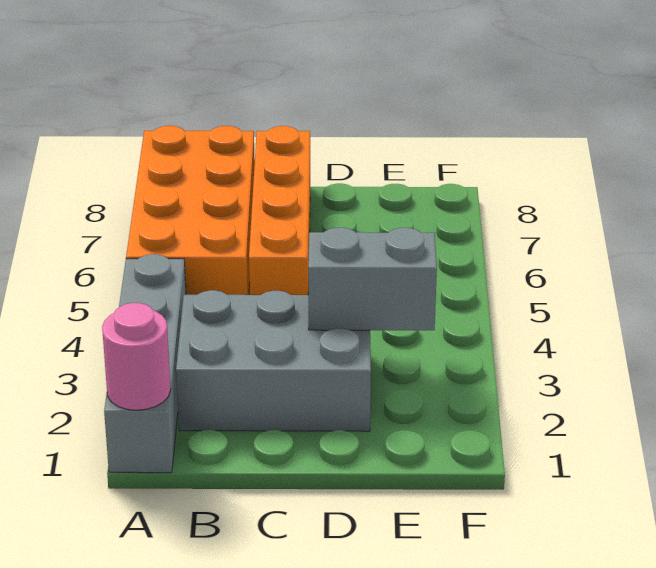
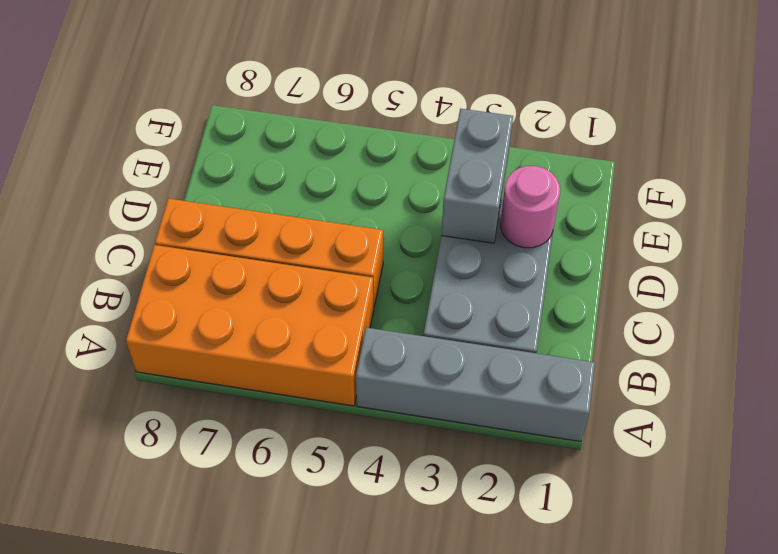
pink 1x1 round brick [102,303,171,410] -> pink 1x1 round brick moved to [501,166,560,248]

